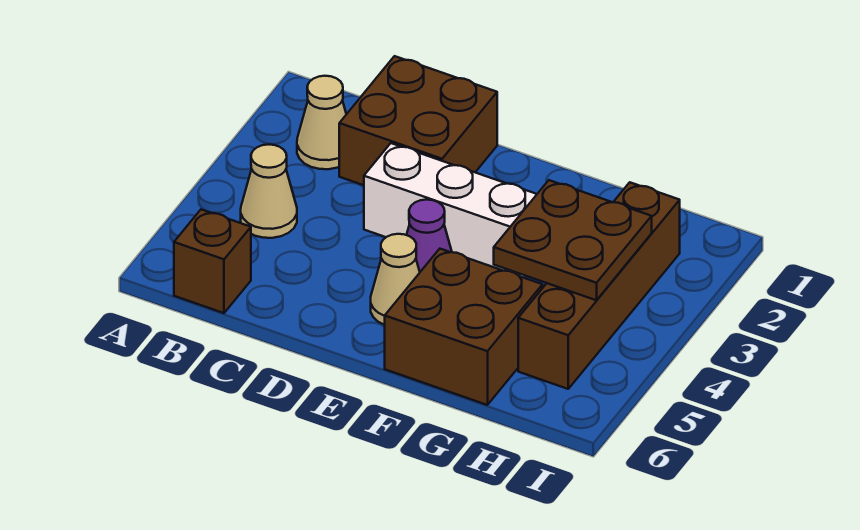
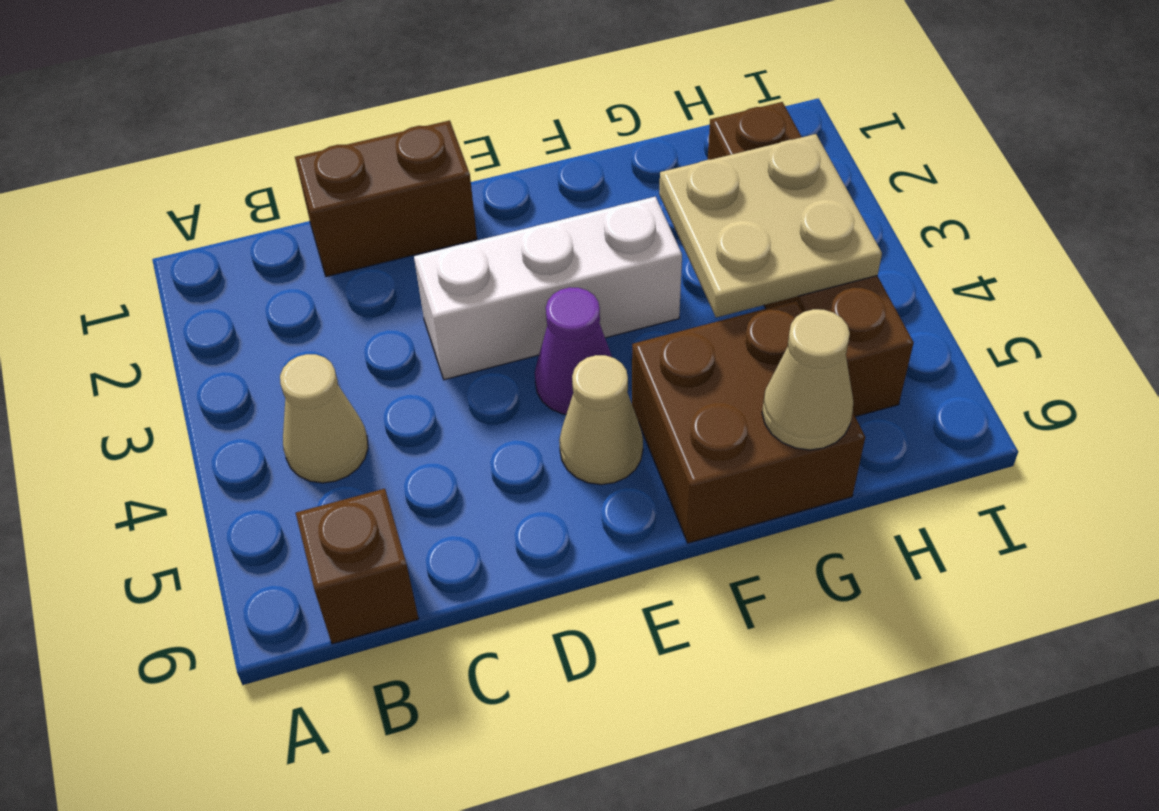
tan 1x1 cone [297,76,346,169] -> tan 1x1 cone moved to [762,309,853,450]
brown 2x2 brick [339,56,497,185] -> brown 1x2 brick [295,120,477,277]
brown 2x2 plate [494,180,652,300] -> tan 2x2 plate [659,134,882,317]

